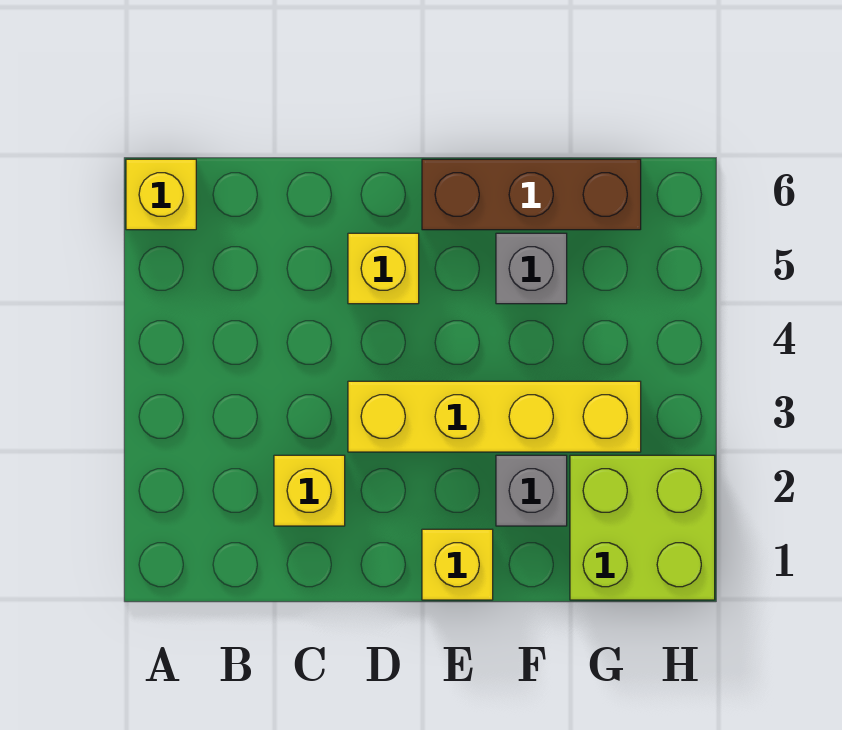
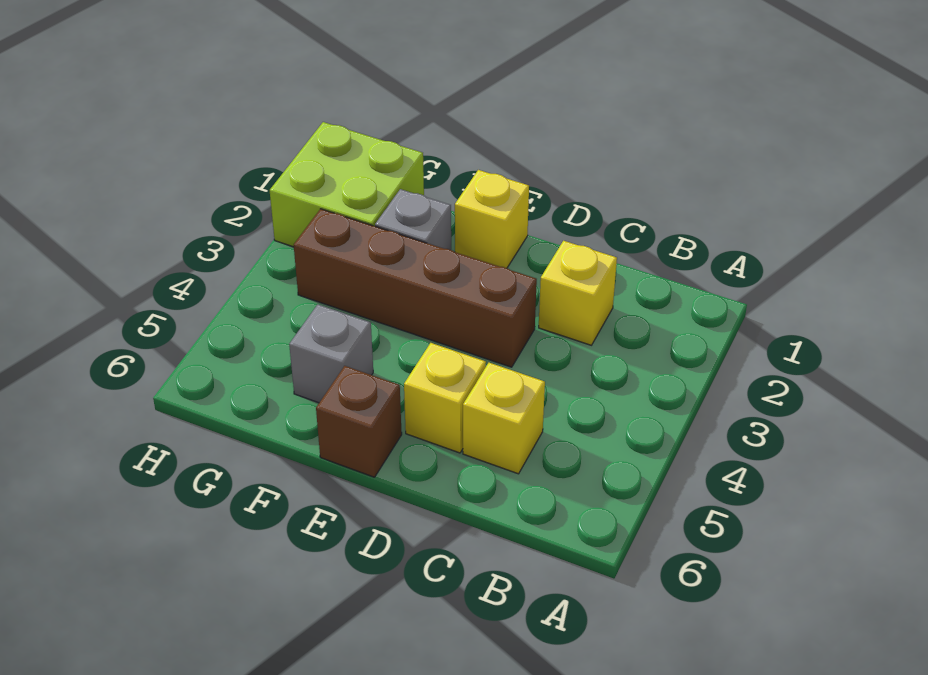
yellow 1x1 brick [126,159,196,230] -> yellow 1x1 brick moved to [463,363,545,474]
yellow 1x4 brick [348,381,641,452] -> brown 1x4 brick [294,209,537,367]
brown 1x3 brick [422,159,641,230] -> brown 1x1 brick [316,366,402,477]

